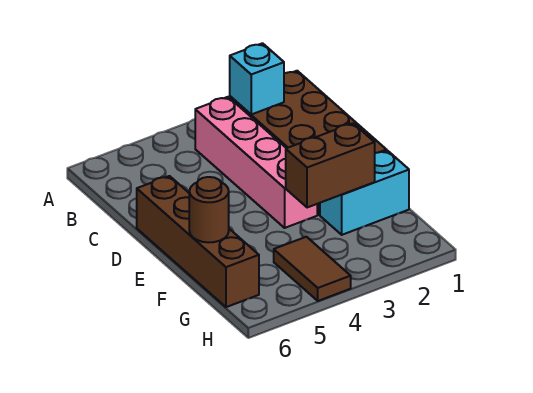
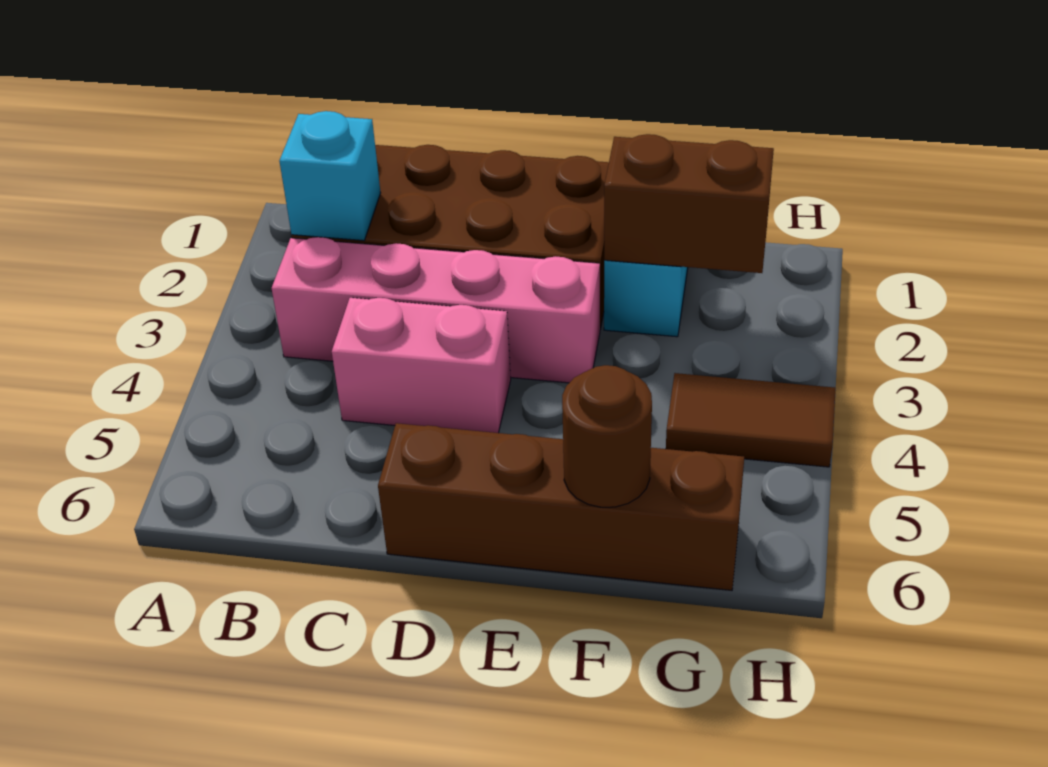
none -> pink 1x2 brick [332,298,511,433]
brown 1x2 brick [286,123,375,208] -> brown 1x2 brick turned to [604,134,774,273]

